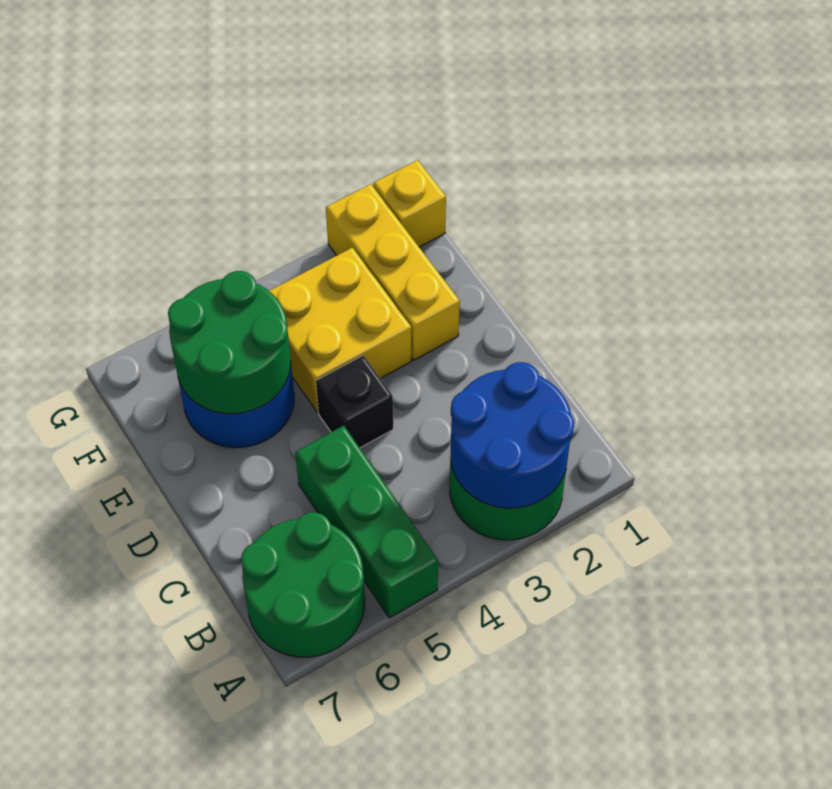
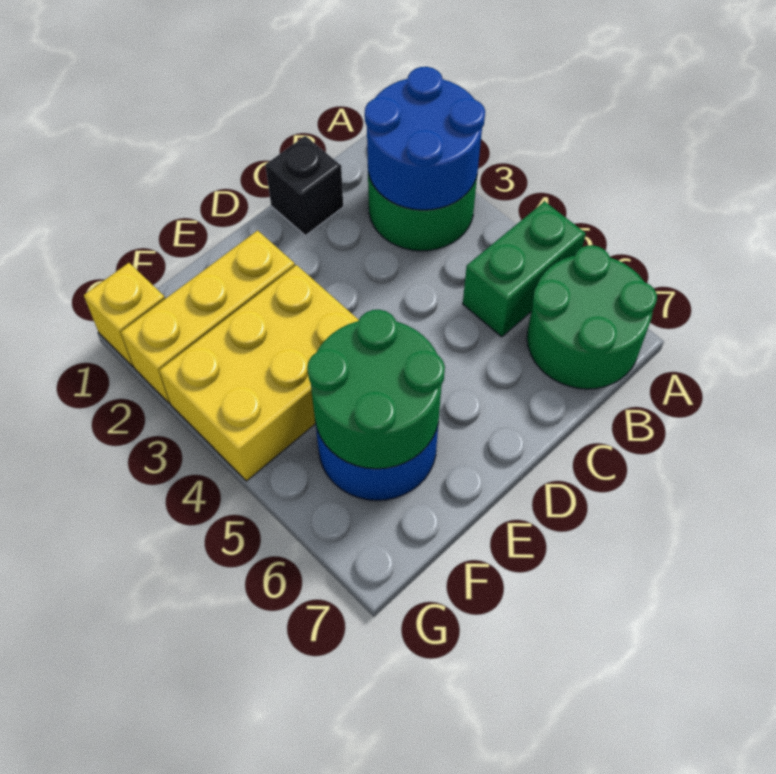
green 1x3 brick [295,426,438,618] -> green 1x2 brick [463,202,586,337]
black 1x1 brick [316,355,393,448] -> black 1x1 brick moved to [265,136,343,236]
yellow 2x2 brick [269,248,411,412] -> yellow 2x3 brick [159,265,359,481]

